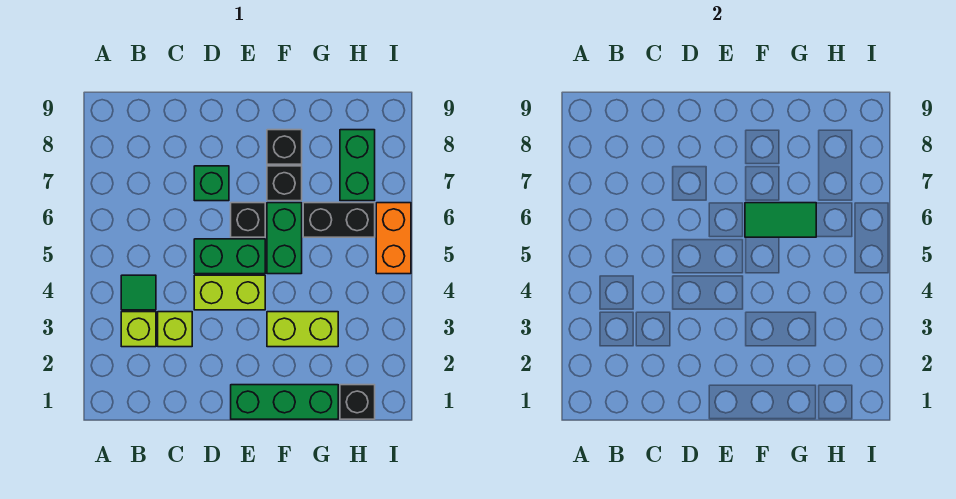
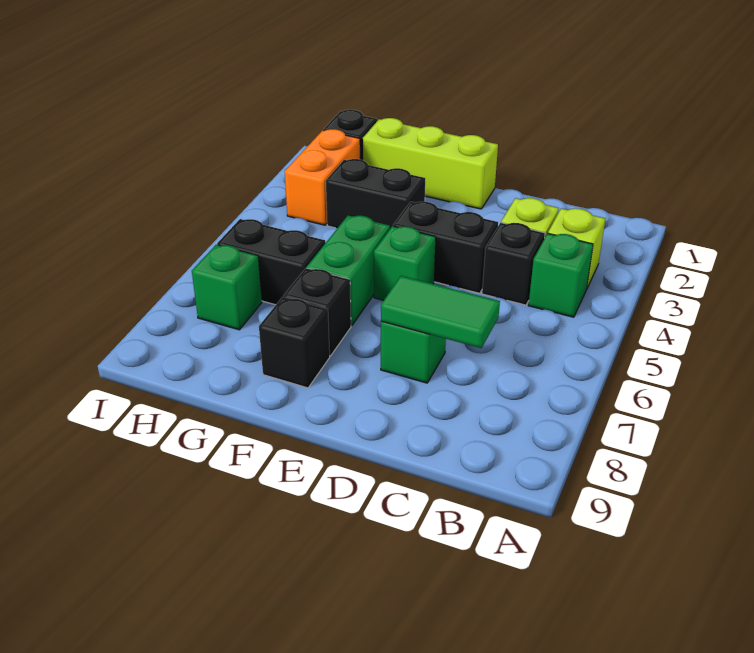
green 1x1 tile [121,275,156,310] -> green 1x1 brick [528,233,593,317]
lime 1x2 brick [194,275,265,310] -> black 1x2 brick [393,202,498,293]
green 1x2 brick [194,239,265,274] -> green 1x1 brick [374,226,436,300]
green 1x3 brick [231,385,338,419] -> lime 1x3 brick [363,118,498,209]
black 1x1 brick [231,203,265,237] -> black 1x1 brick moved to [482,223,545,305]
lime 1x2 brick [267,312,338,347] -> black 1x2 brick [326,159,425,228]
green 1x2 tile [745,203,816,237] -> green 1x2 tile moved to [381,276,500,348]
green 1x2 brick [340,130,375,201] -> green 1x1 brick [192,245,262,330]
orange 1x2 brick [376,203,411,274] -> orange 1x2 brick moved to [285,129,360,225]

